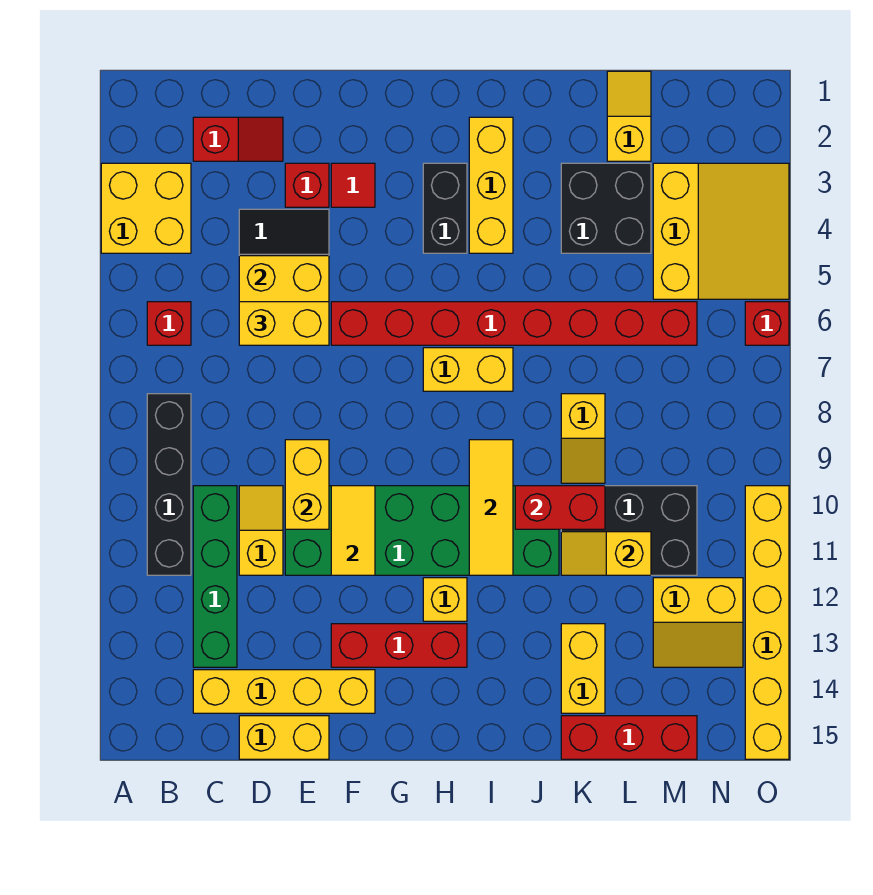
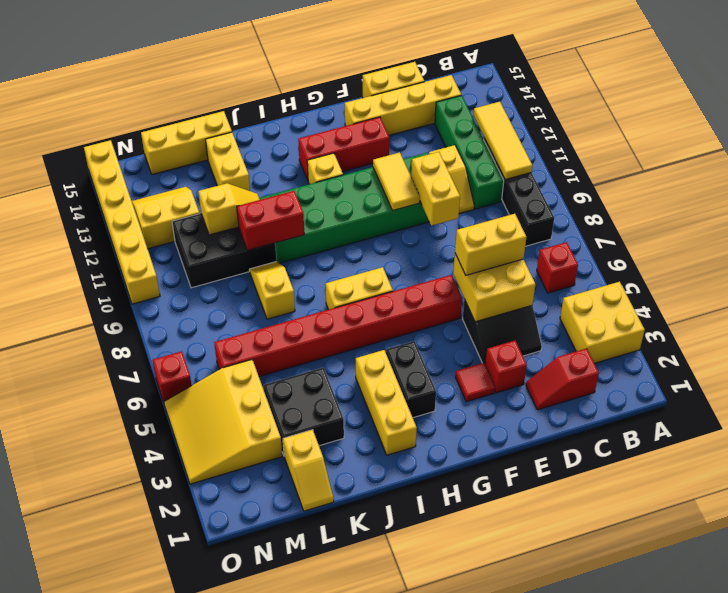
yellow 1x3 tile [469,440,513,575] -> yellow 1x3 tile moved to [474,102,532,180]
red 1x3 brick [561,716,697,759] -> yellow 1x3 brick [141,111,232,175]

